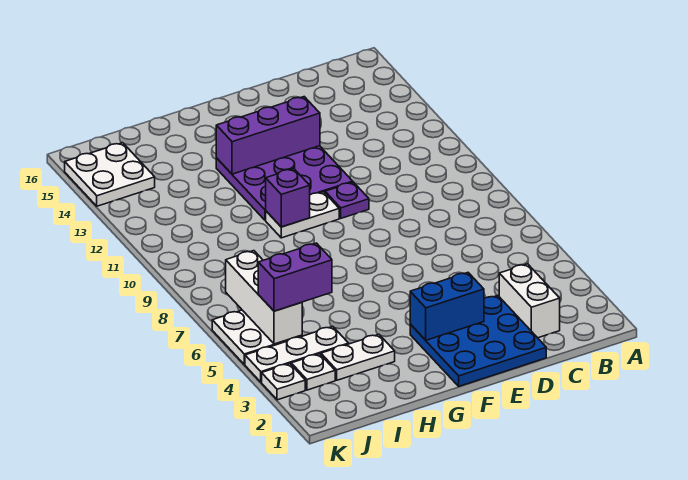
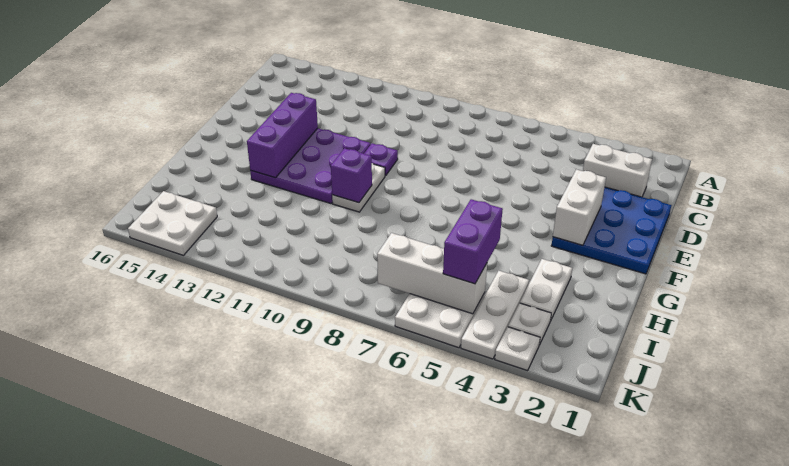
blue 1x2 brick [410,273,484,340] -> white 1x2 brick [553,169,606,245]

